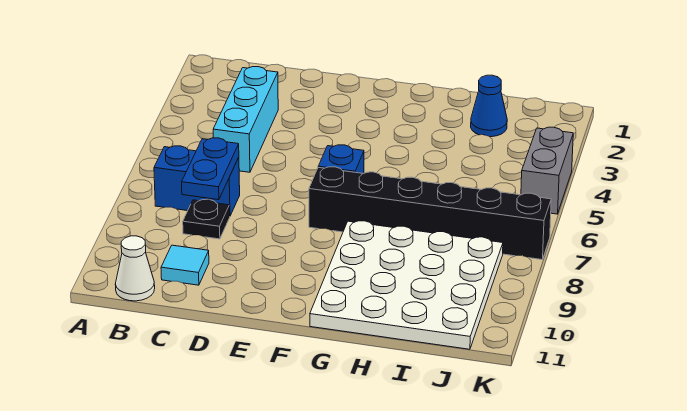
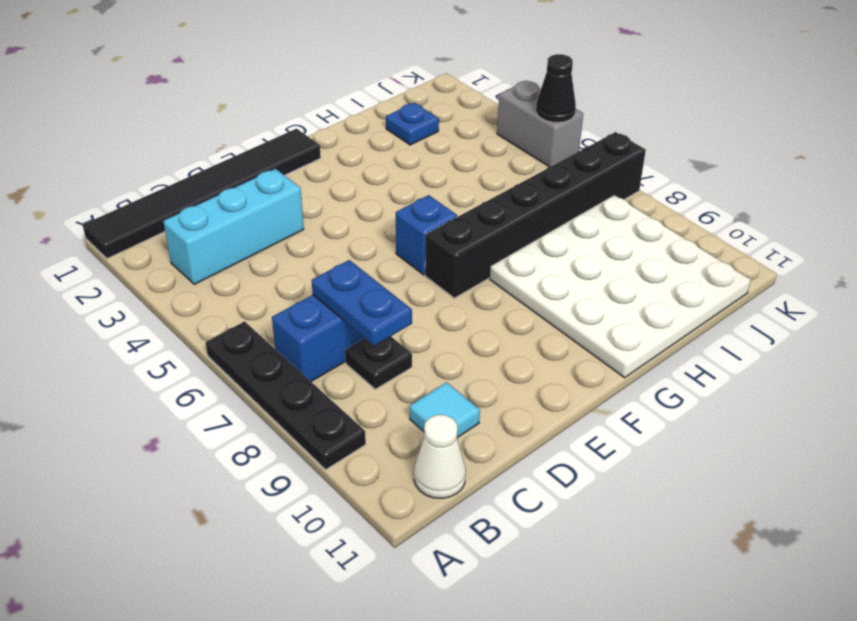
none -> black 1x6 tile [83,129,321,258]
none -> black 1x4 plate [206,322,366,469]
cyan 1x3 brick [213,67,278,172] -> cyan 1x3 brick turned to [163,169,304,284]
blue 1x1 cone [471,75,507,137] -> blue 1x1 plate [386,103,439,145]
none -> black 1x1 cone [536,54,576,123]

